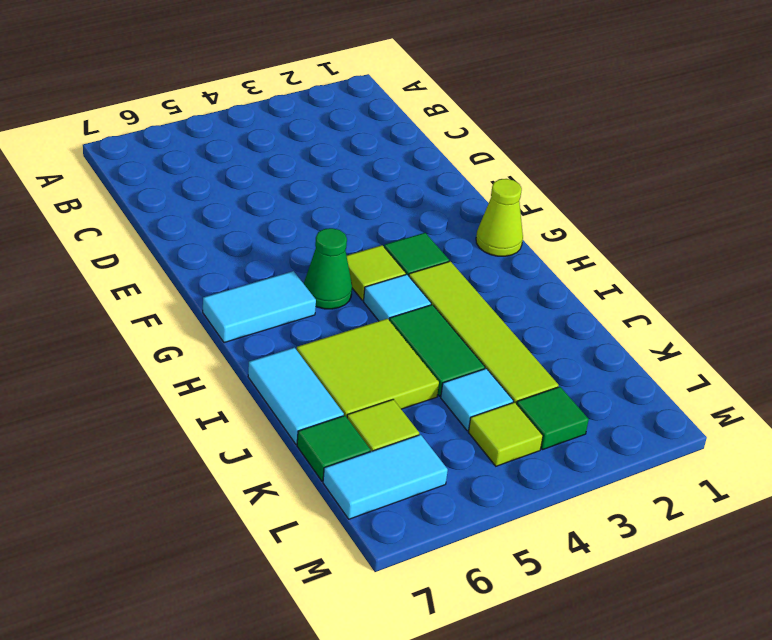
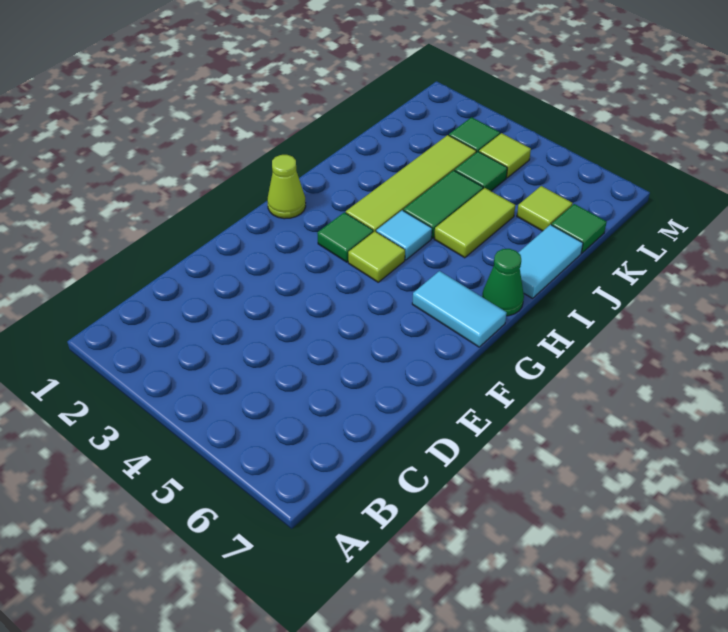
green 1x1 cone [304,228,352,309] -> green 1x1 cone moved to [482,249,524,316]
lime 2x2 tile [297,319,439,417] -> lime 1x2 tile [434,188,515,258]
cyan 1x1 tile [441,369,513,431] -> green 1x1 tile [455,152,507,191]
cyan 1x2 tile [323,435,448,519] -> none

